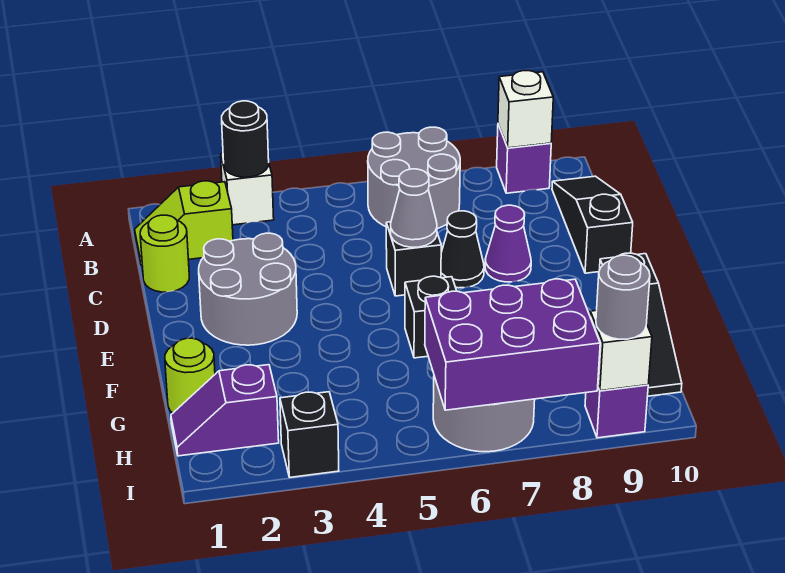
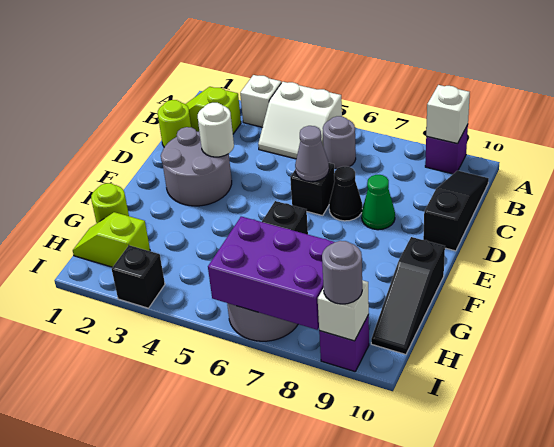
black 1x1 round brick [222,101,269,177] -> none
none -> white 2x2 slope [258,82,342,159]
grey 2x2 round brick [368,127,460,229] -> grey 1x1 round brick [323,116,356,169]
none -> white 1x1 round brick [198,103,234,157]
purple 1x1 cone [485,205,531,282] -> green 1x1 cone [362,175,395,230]
purple 1x2 slope [171,365,279,456] -> lime 1x2 slope [73,212,150,267]

